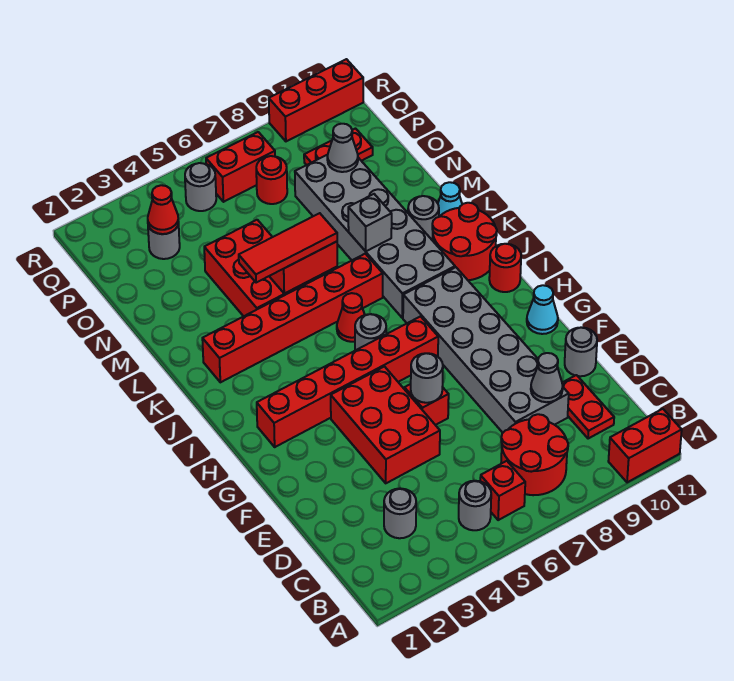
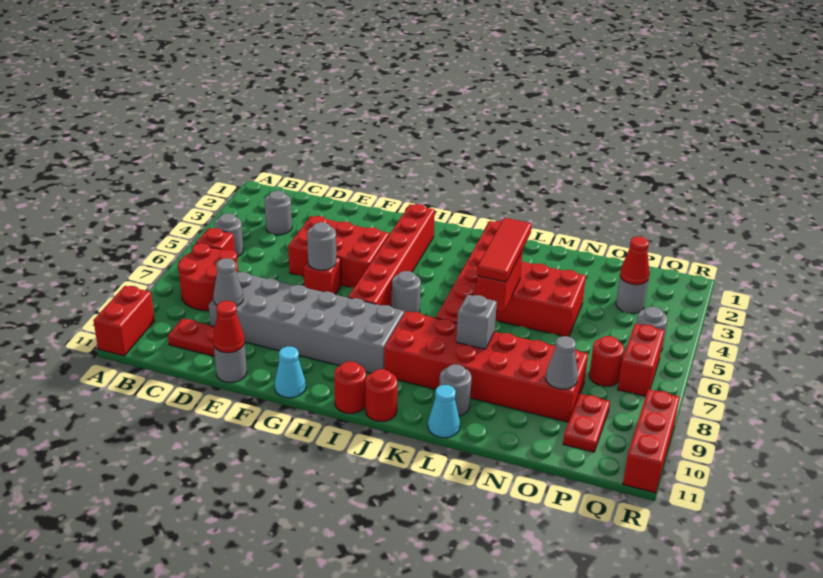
red 1x1 cone [337,293,365,342] -> red 1x1 cone moved to [213,301,245,353]
grey 2x6 brick [295,155,455,318] -> red 2x6 brick [384,311,588,422]
red 2x2 round brick [432,203,497,280] -> red 1x1 round brick [365,369,397,422]

